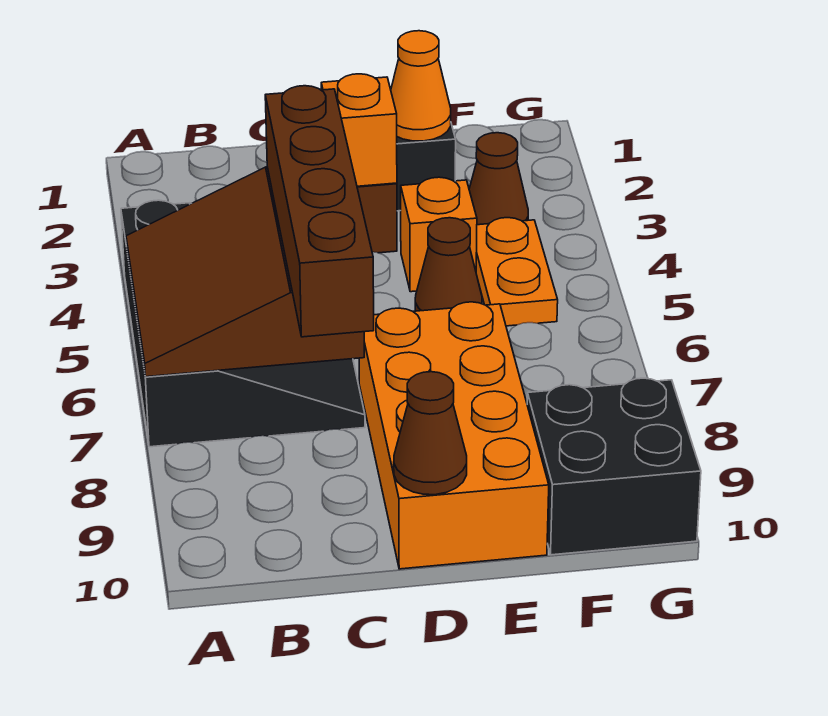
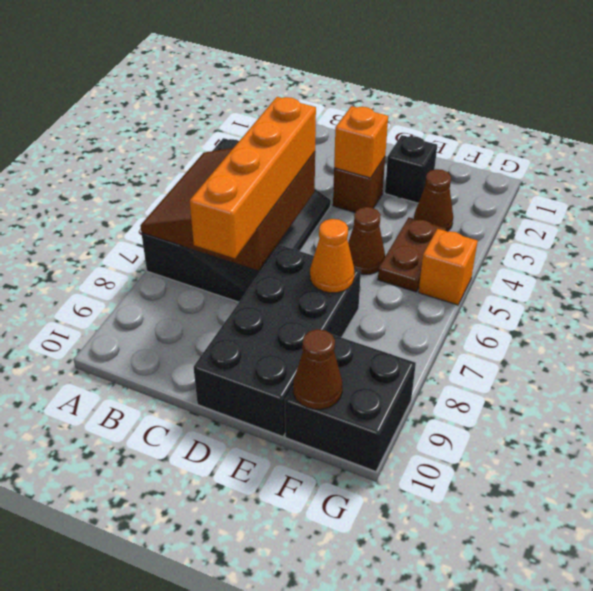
brown 1x4 brick [265,86,374,337] -> orange 1x4 brick [190,97,316,258]
orange 2x4 brick [359,302,549,569] -> black 2x4 brick [194,245,361,437]
brown 1x1 cone [394,372,467,495] -> brown 1x1 cone moved to [293,329,342,409]
orange 1x1 cone [391,31,451,141] -> orange 1x1 cone moved to [310,219,354,293]
orange 1x1 brick [401,177,477,292] -> orange 1x1 brick moved to [419,229,478,305]
orange 1x2 plate [476,218,558,326] -> brown 1x2 plate [378,218,446,292]

